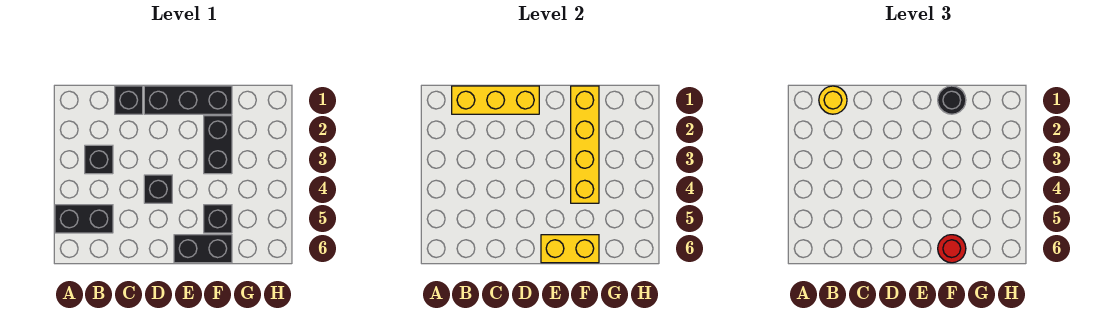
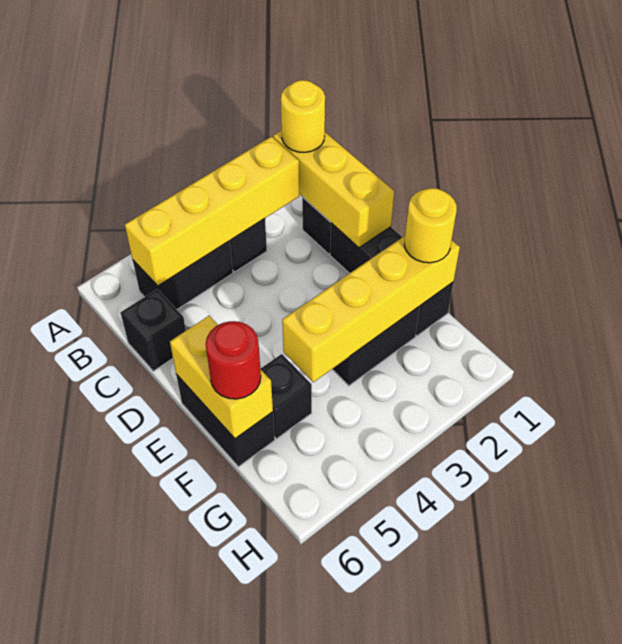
black 1x2 brick [55,205,113,233] -> black 1x2 brick turned to [133,241,233,309]
none -> yellow 1x4 brick [125,137,299,286]
black 1x1 brick [144,175,172,203] -> black 1x1 brick moved to [121,289,186,371]
black 1x1 round brick [938,86,966,114] -> yellow 1x1 round brick [404,188,457,263]

